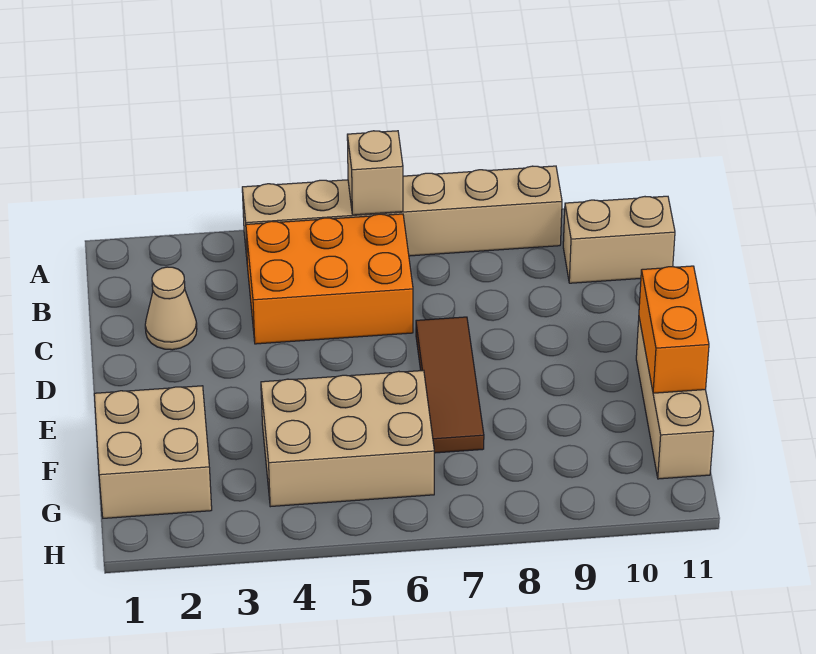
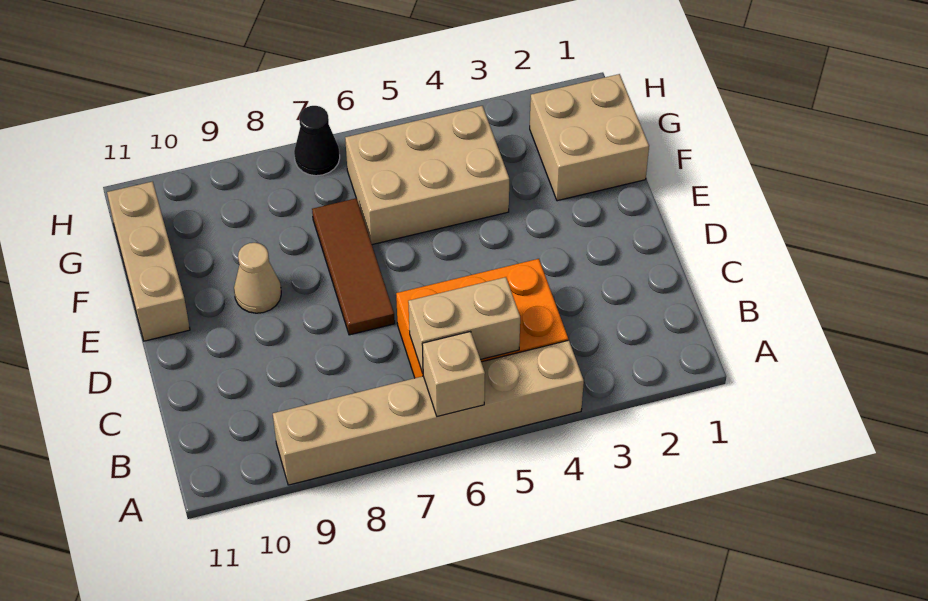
tan 1x2 brick [563,196,675,283] -> tan 1x2 brick moved to [408,277,520,373]
tan 1x1 cone [145,267,197,350] -> tan 1x1 cone moved to [234,243,281,313]
orange 1x2 brick [639,266,709,393] -> none
none -> black 1x1 cone [294,106,340,176]

